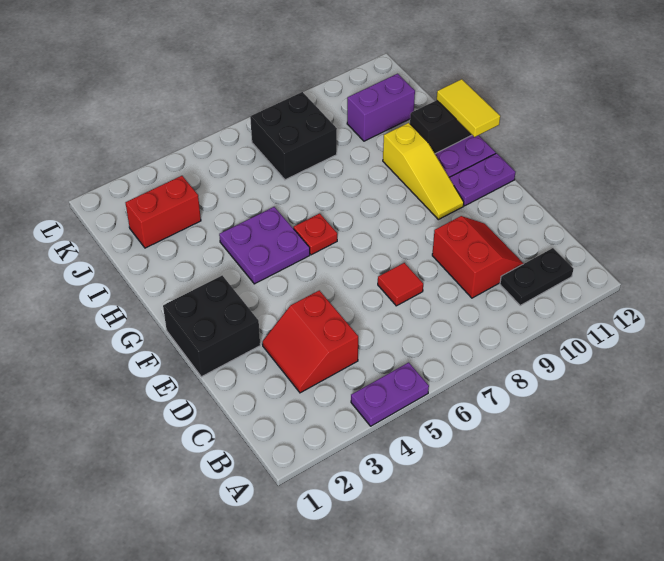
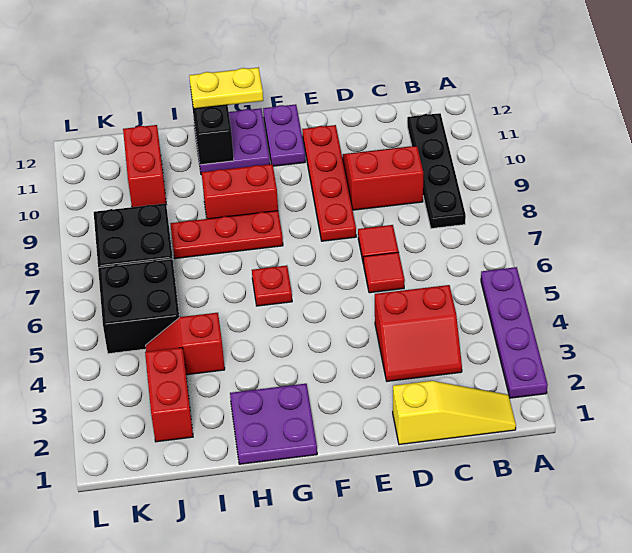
purple 1x2 plate [351,362,429,426] -> purple 1x4 plate [481,267,548,398]
black 1x2 plate [500,248,573,306] -> black 1x4 plate [407,113,466,229]
none -> red 1x1 tile [364,252,405,293]
black 2x2 brick [163,275,260,377] -> black 2x2 brick moved to [98,259,179,354]
none -> red 1x4 plate [302,125,356,241]
yellow 1x3 slope [383,123,464,220] -> yellow 1x3 slope moved to [393,381,516,445]
purple 2x2 plate [219,207,310,284] -> purple 2x2 plate moved to [230,384,317,464]
none -> red 1x3 plate [170,211,283,259]
none -> red 1x2 brick [201,164,278,219]
yellow 1x2 tile [437,79,500,137] -> yellow 1x2 plate [189,67,263,109]
none -> red 1x2 slope [146,313,225,375]
purple 1x2 brick [347,74,415,141] -> red 1x2 brick [123,125,166,207]

